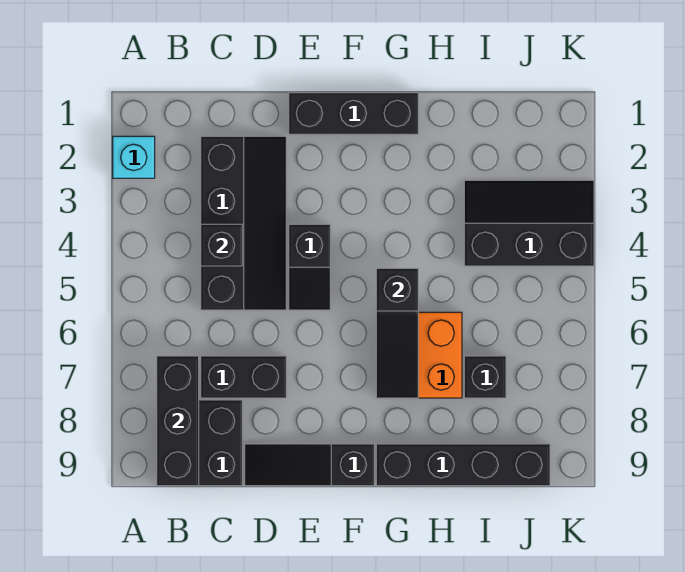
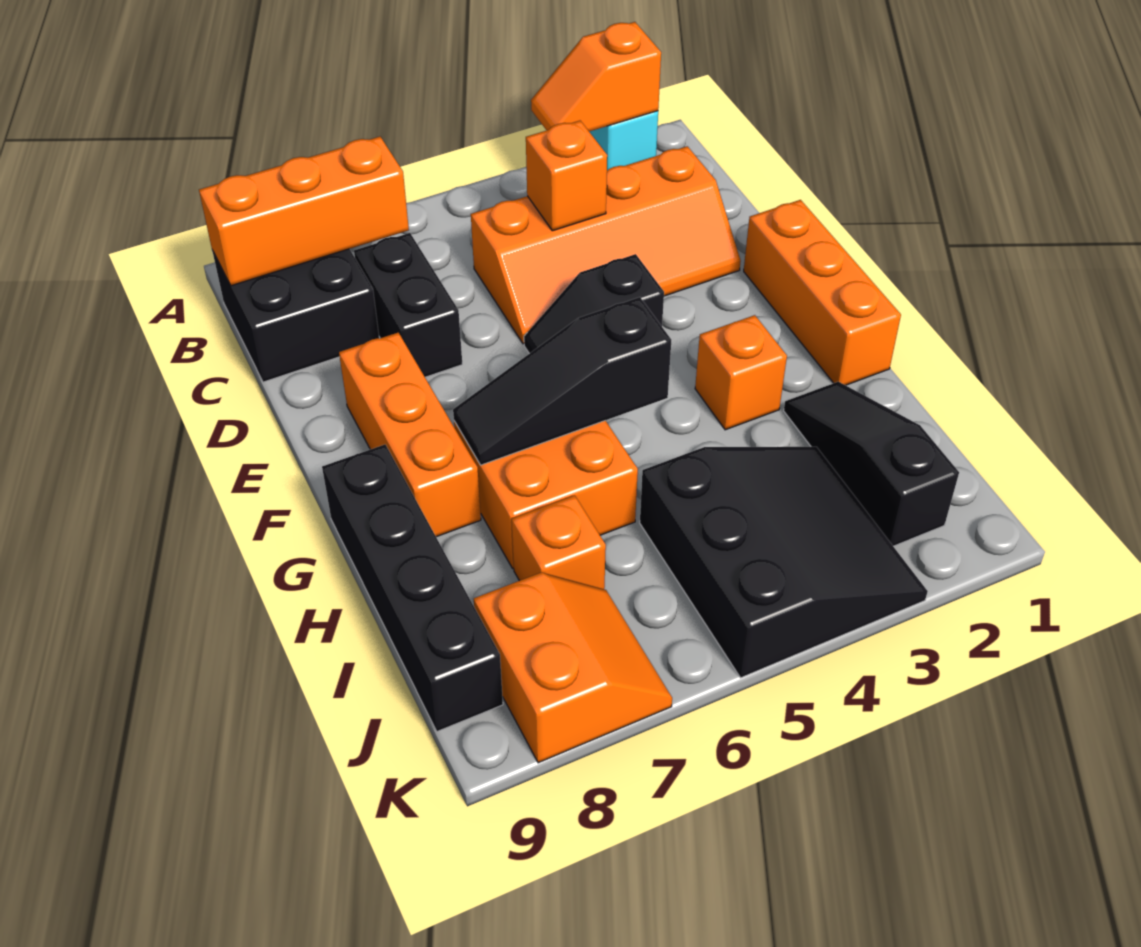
none -> orange 1x2 slope [531,22,661,132]
black 1x3 brick [157,356,199,486] -> orange 1x3 brick [199,137,409,286]
black 2x4 slope [201,136,286,310] -> orange 2x4 slope [471,146,741,344]
black 1x1 brick [201,224,242,266] -> orange 1x1 brick [526,121,607,231]
black 1x3 slope [245,444,374,486] -> black 1x3 slope moved to [784,382,959,546]
black 1x3 brick [289,93,418,134] -> orange 1x3 brick [744,200,901,385]
none -> orange 1x3 brick [339,333,481,537]
none -> orange 1x1 brick [695,315,787,430]
black 2x3 slope [464,180,594,266] -> black 3x3 slope [640,447,928,678]
black 1x1 brick [464,356,506,398] -> orange 1x1 brick [512,495,606,589]
none -> orange 2x2 slope [474,573,672,763]

